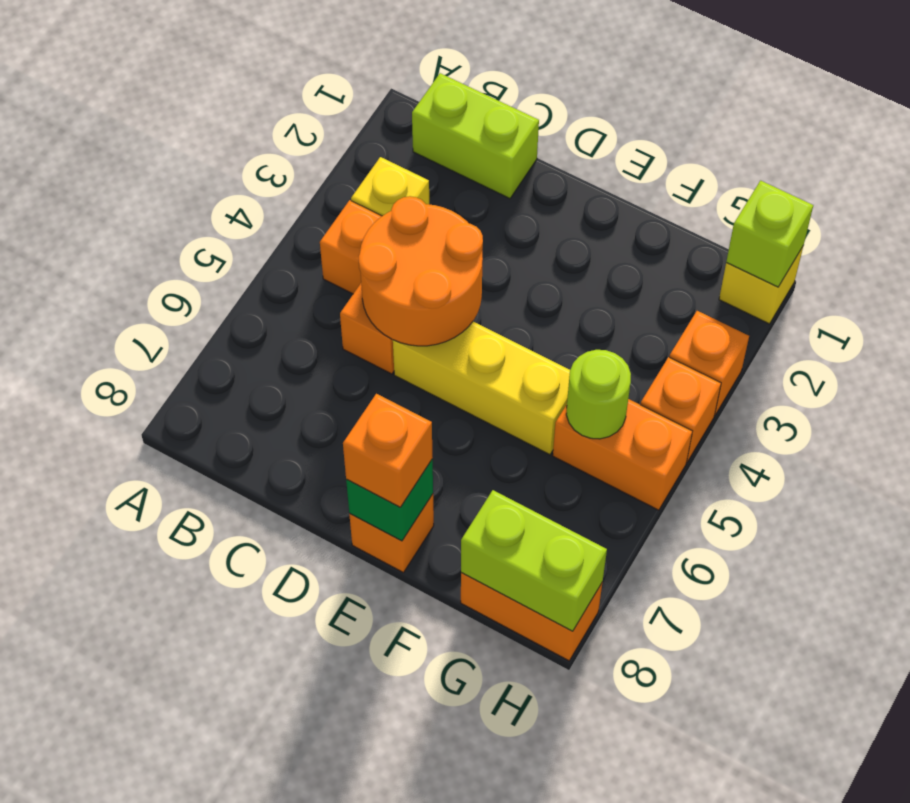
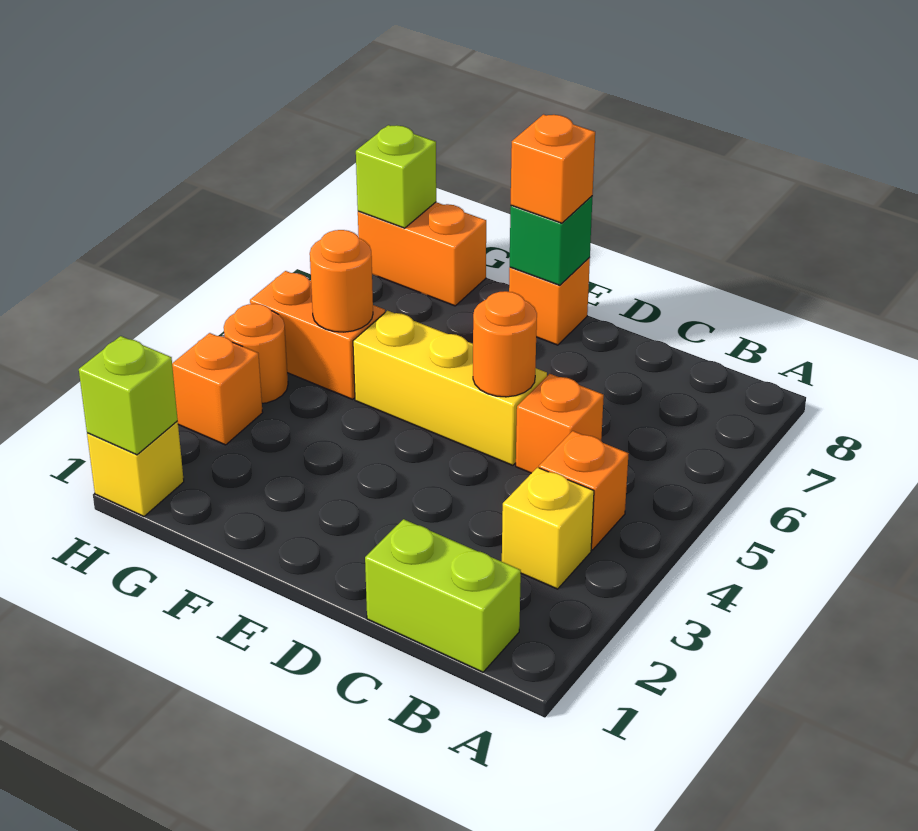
orange 2x2 round brick [359,196,483,346] -> orange 1x1 round brick [473,291,537,397]
lime 1x1 round brick [566,350,631,439] -> orange 1x1 round brick [310,230,373,332]
lime 1x2 brick [461,490,607,631] -> lime 1x1 brick [356,125,436,228]
orange 1x1 brick [640,357,721,462] -> orange 1x1 round brick [224,304,288,403]

